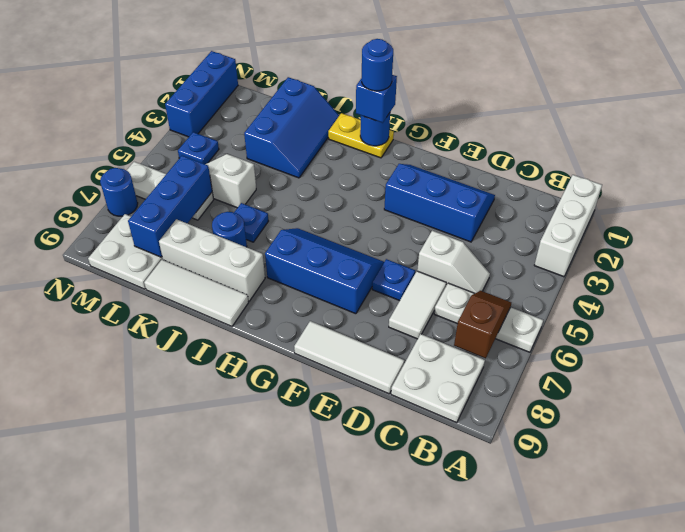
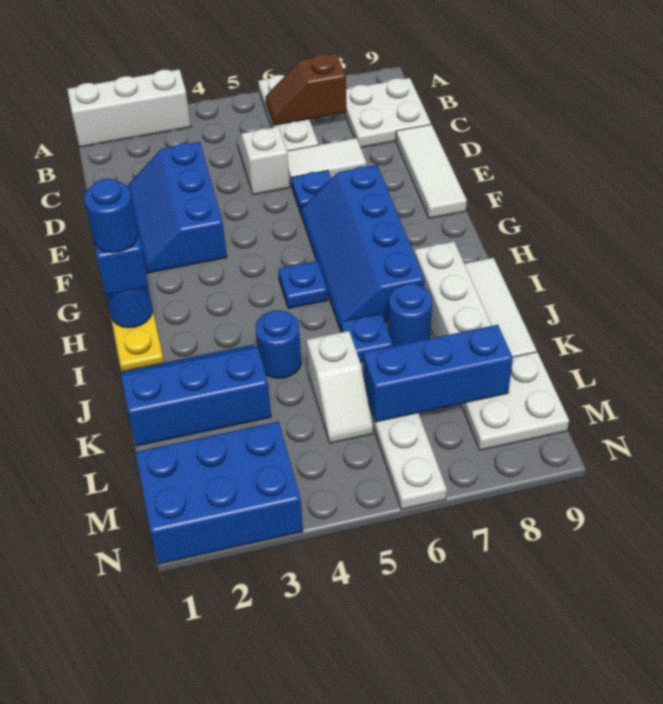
blue 2x3 slope [265,228,384,314] -> blue 2x4 slope [301,165,424,331]
blue 1x1 plate [178,132,219,164] -> blue 1x1 plate moved to [278,261,328,309]
blue 1x3 brick [165,51,238,137] -> blue 2x3 brick [135,421,303,564]
blue 1x1 round brick [100,168,138,216] -> blue 1x1 round brick moved to [255,310,301,378]

